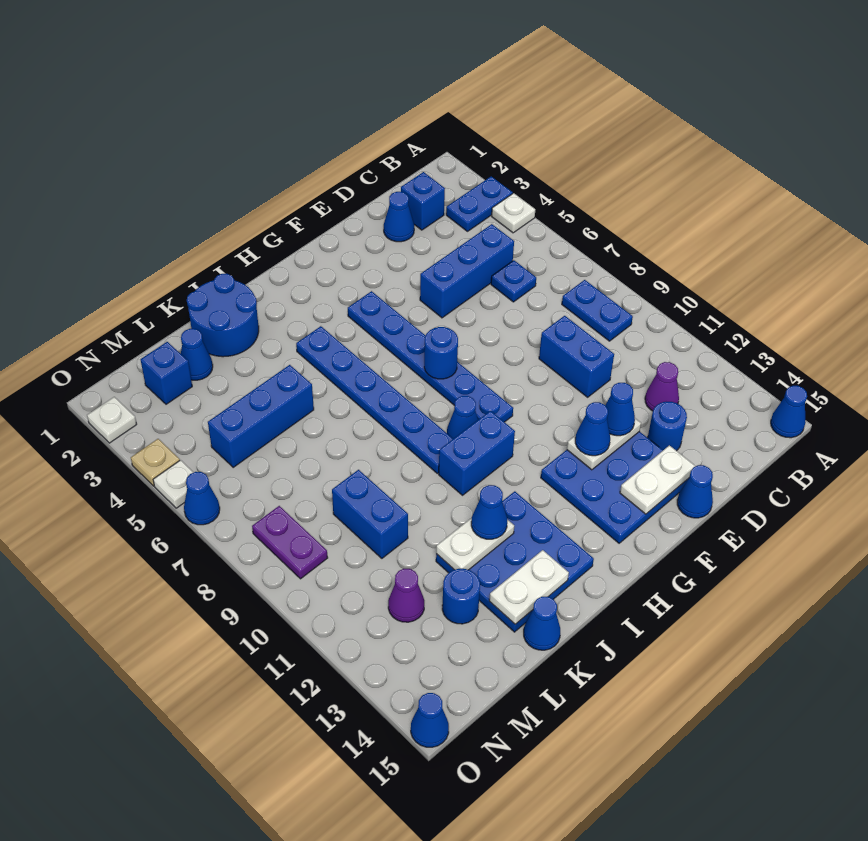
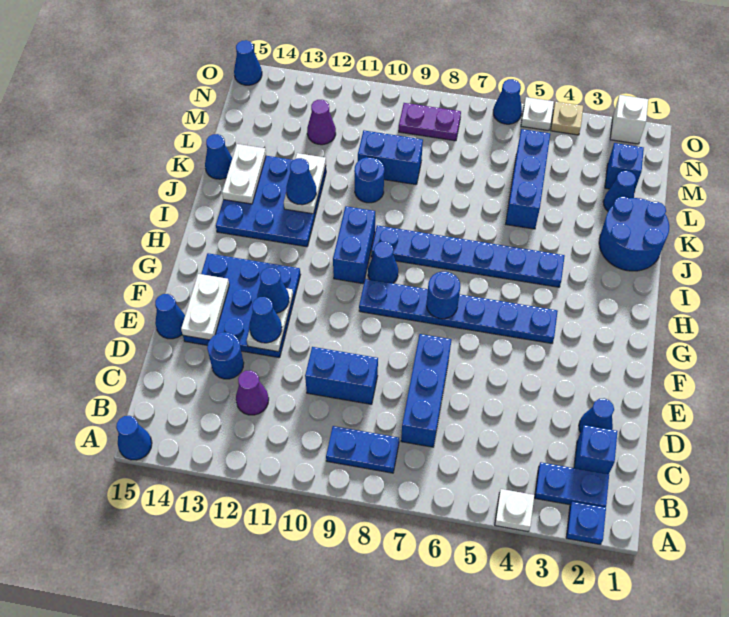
blue 1x2 plate [446,176,513,231] -> blue 1x2 plate turned to [535,462,609,507]
blue 1x3 brick [420,224,514,318] -> blue 1x3 brick moved to [401,334,452,447]
blue 1x1 plate [491,260,536,302] -> blue 1x1 plate moved to [566,502,606,545]
blue 1x1 round brick [442,569,480,624] -> blue 1x1 round brick moved to [354,157,384,203]
white 1x1 plate [87,397,137,443] -> white 1x1 brick [610,95,648,144]

